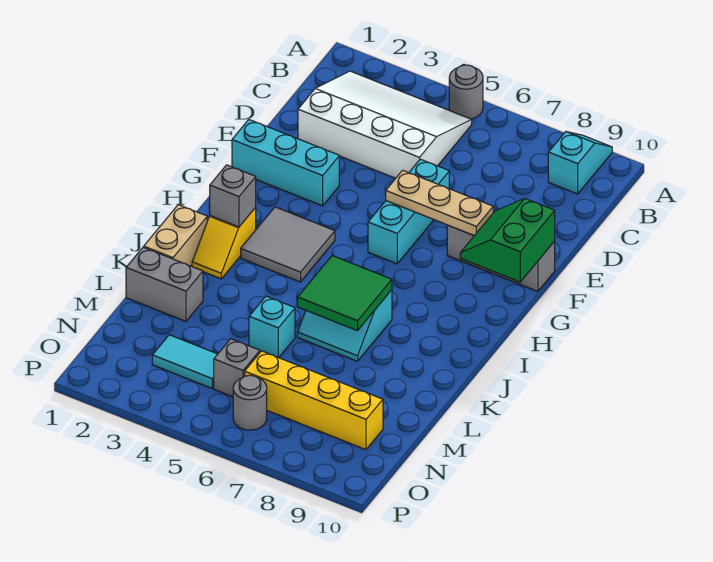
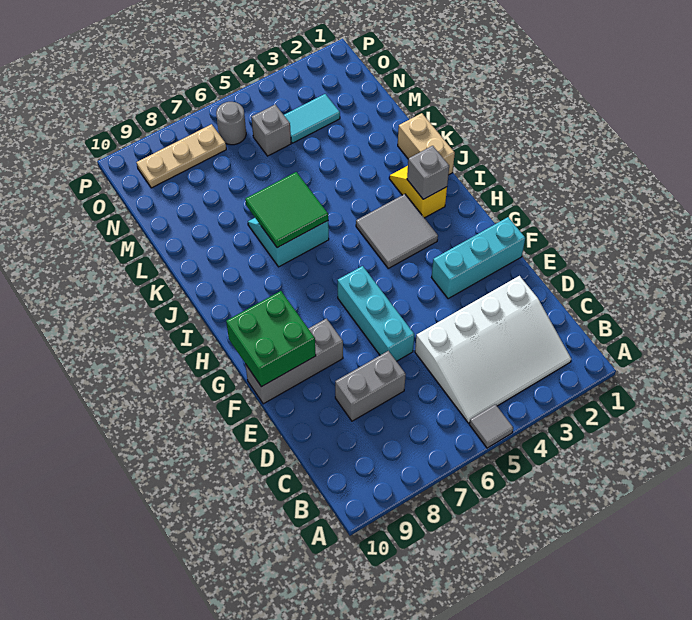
grey 1x1 round brick [449,65,483,119] -> grey 1x1 tile [469,404,513,448]
cyan 1x2 slope [548,132,612,194] -> none
tan 1x3 plate [386,170,493,236] -> tan 1x3 plate moved to [137,124,226,188]
green 2x2 slope [460,199,555,282] -> green 2x2 brick [226,291,316,387]
grey 1x2 brick [126,247,203,321] -> grey 1x2 brick moved to [335,351,406,421]
cyan 1x1 brick [249,296,295,358] -> none
yellow 1x4 brick [245,351,383,450] -> none

